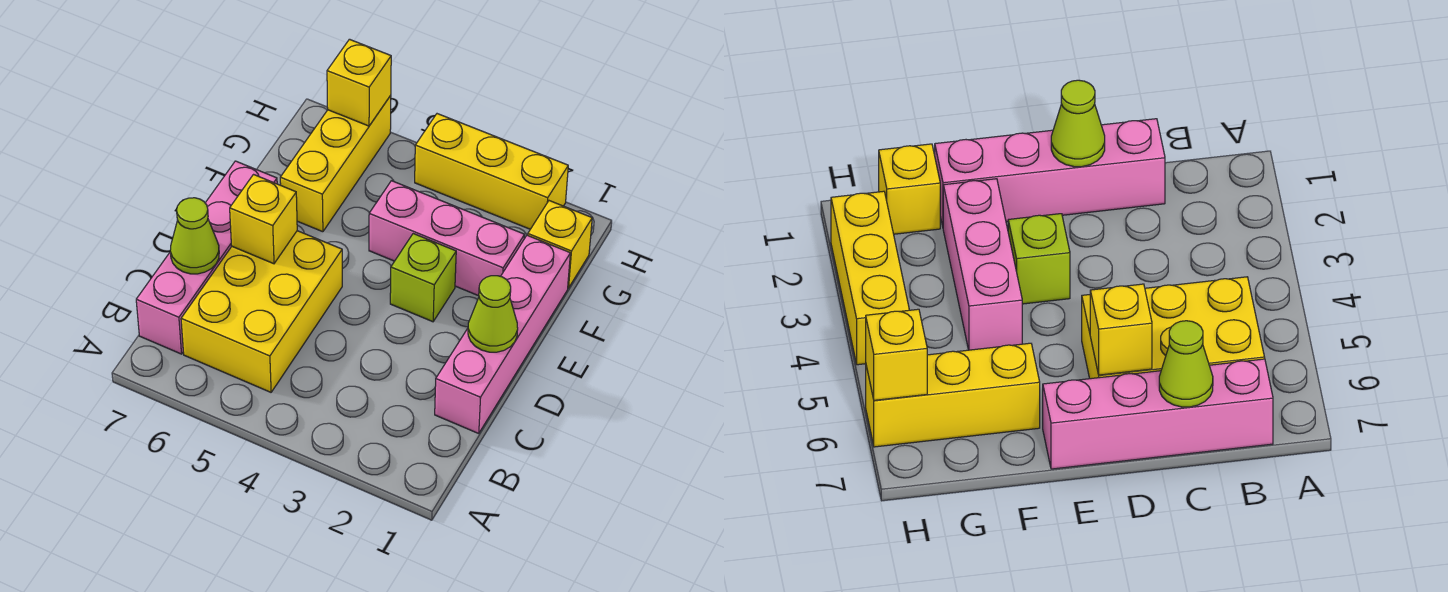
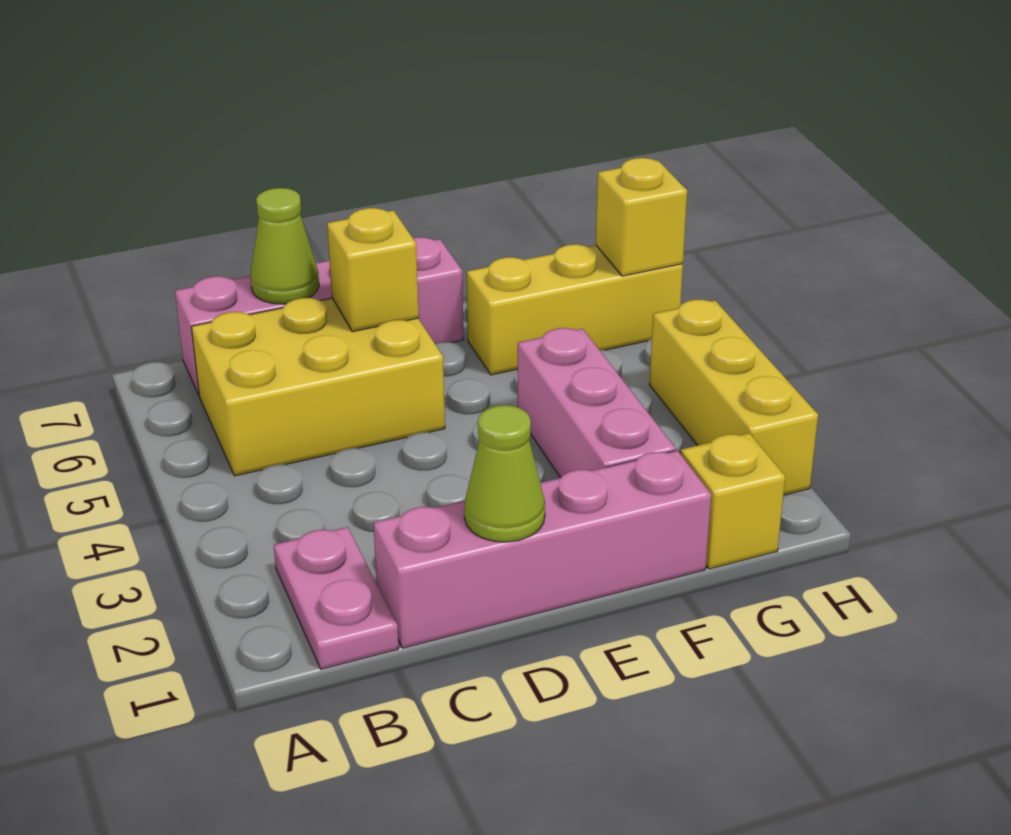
none -> pink 1x2 plate [274,527,399,669]
lime 1x1 brick [390,234,456,322] -> none

